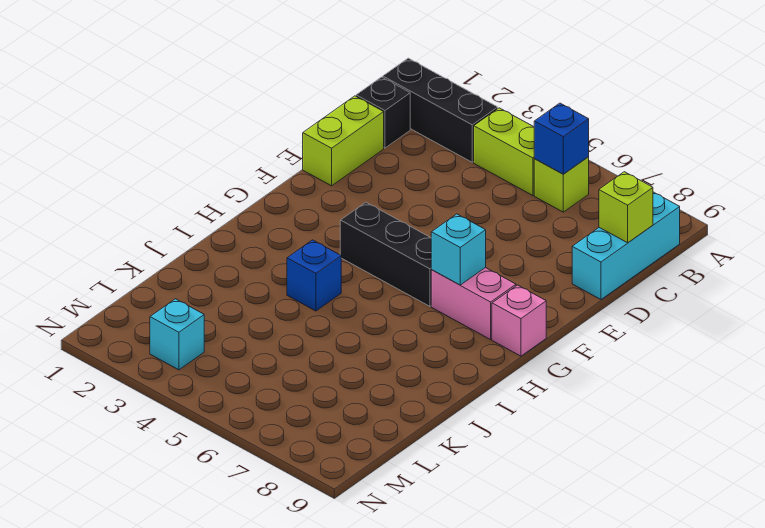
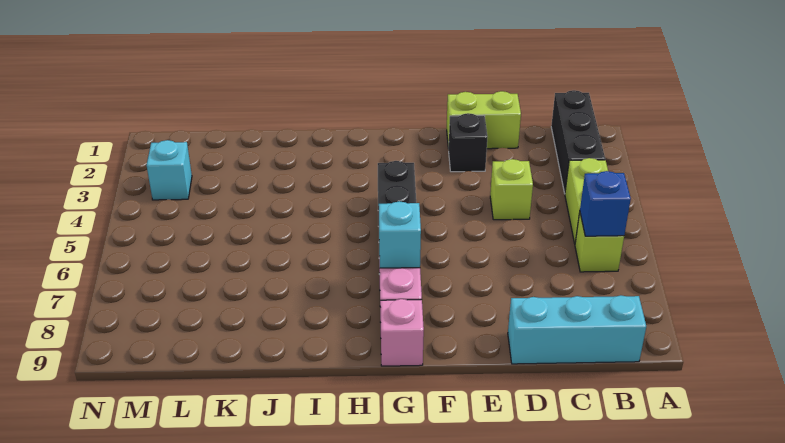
black 1x1 brick [356,77,410,148] -> black 1x1 brick moved to [449,113,487,172]
lime 1x1 brick [599,172,653,243] -> lime 1x1 brick moved to [490,159,533,220]
blue 1x1 brick [287,240,341,311] -> none

